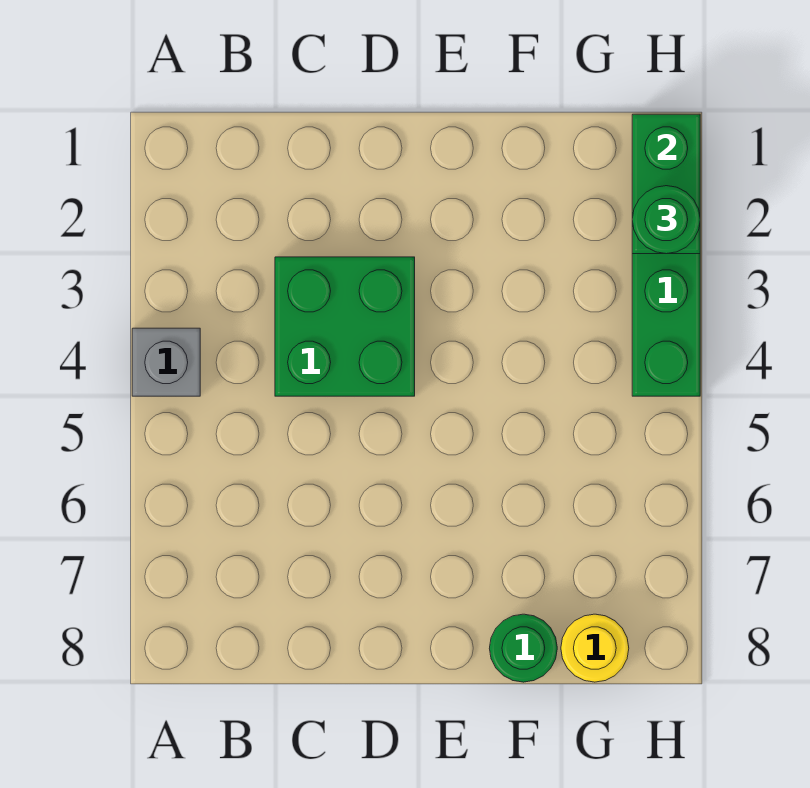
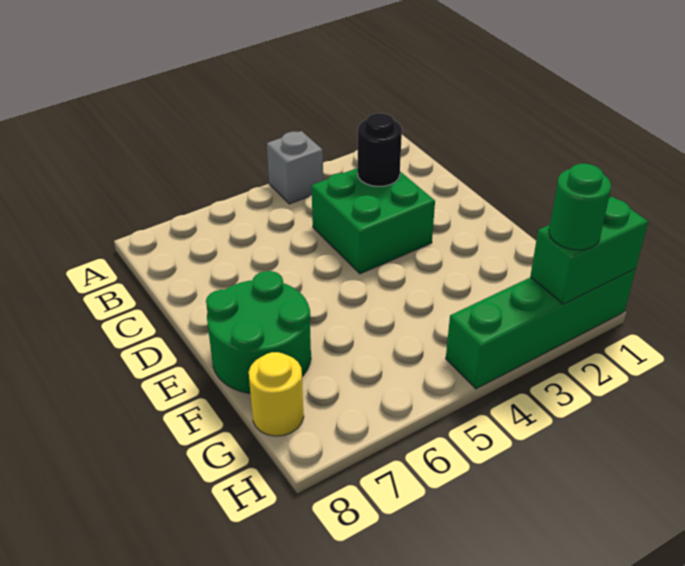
none -> black 1x1 round brick [357,113,402,187]
green 1x1 round brick [489,614,557,682] -> green 2x2 round brick [206,271,311,393]

